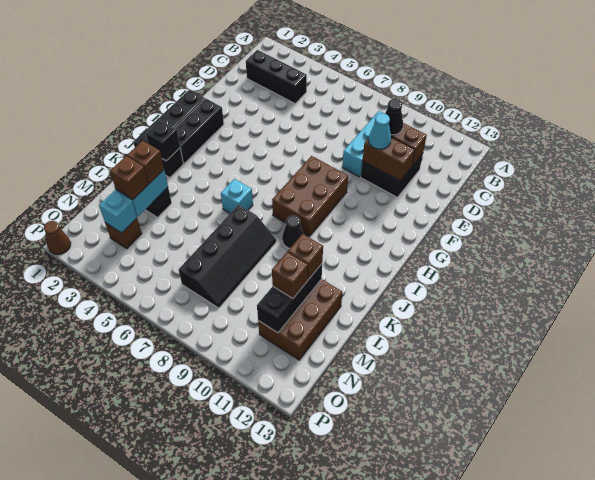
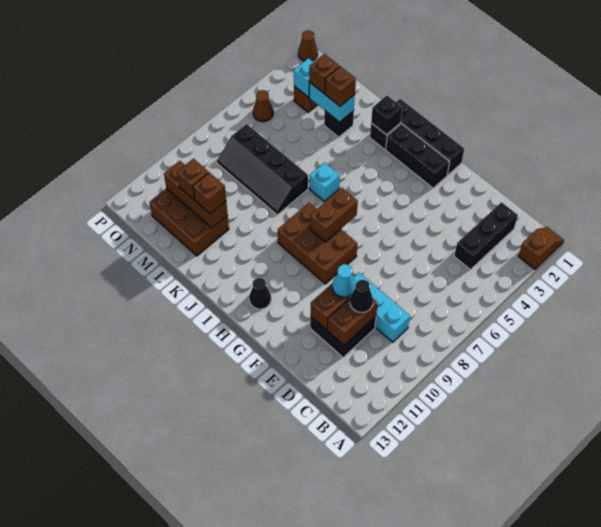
none -> brown 1x2 slope [518,227,564,269]
none -> brown 1x2 brick [310,188,358,242]
black 1x1 cone [282,215,304,248] -> black 1x1 cone moved to [249,278,271,309]
black 1x3 brick [257,264,322,333] -> brown 1x3 brick [164,161,228,228]
none -> brown 1x1 cone [253,90,273,122]

